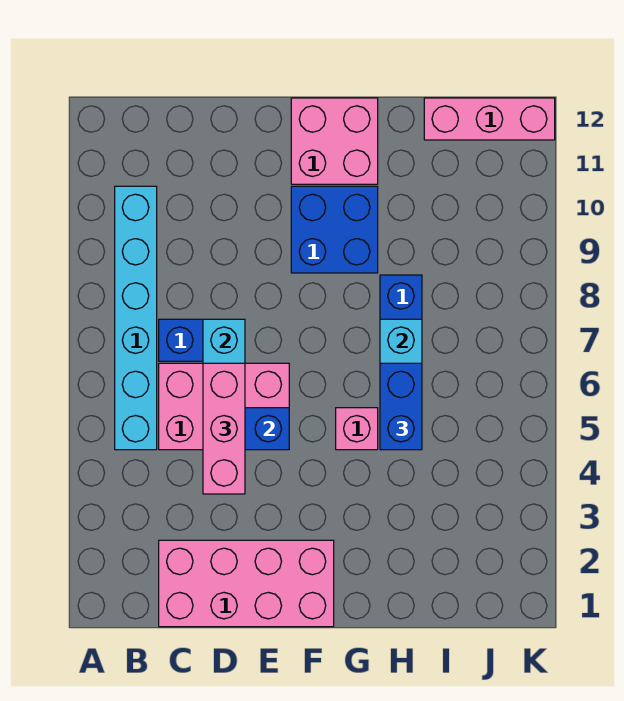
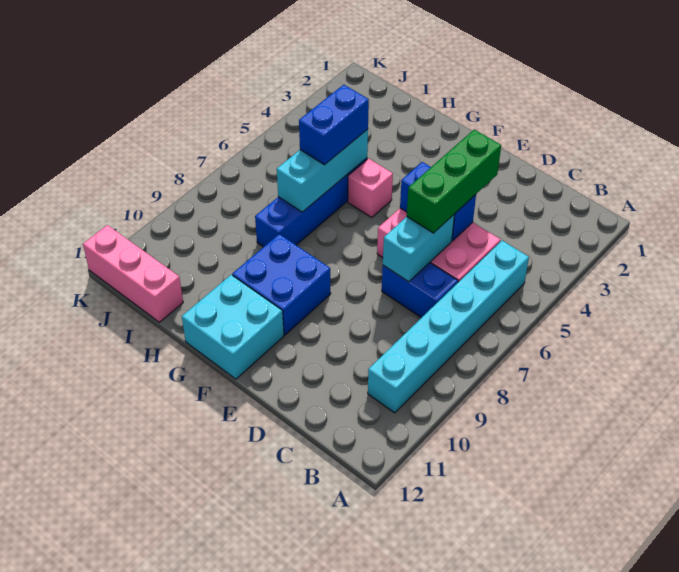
pink 2x4 brick [159,540,334,627] -> none
pink 1x3 brick [203,363,245,494] -> green 1x3 brick [407,130,501,233]
pink 2x2 brick [291,98,378,184] -> cyan 2x2 brick [182,275,284,379]

